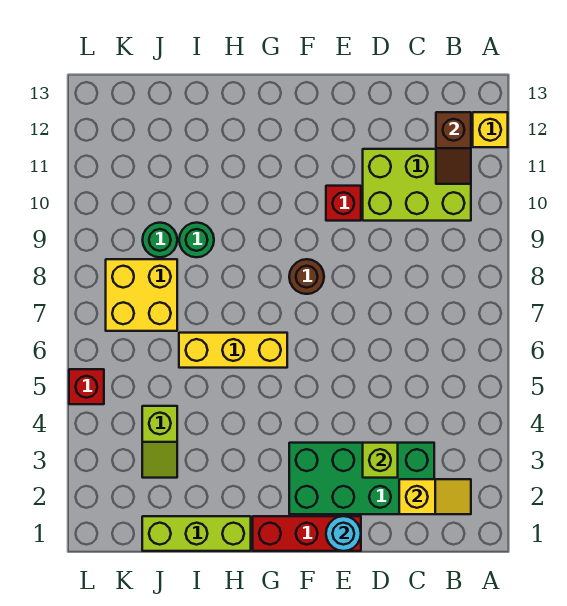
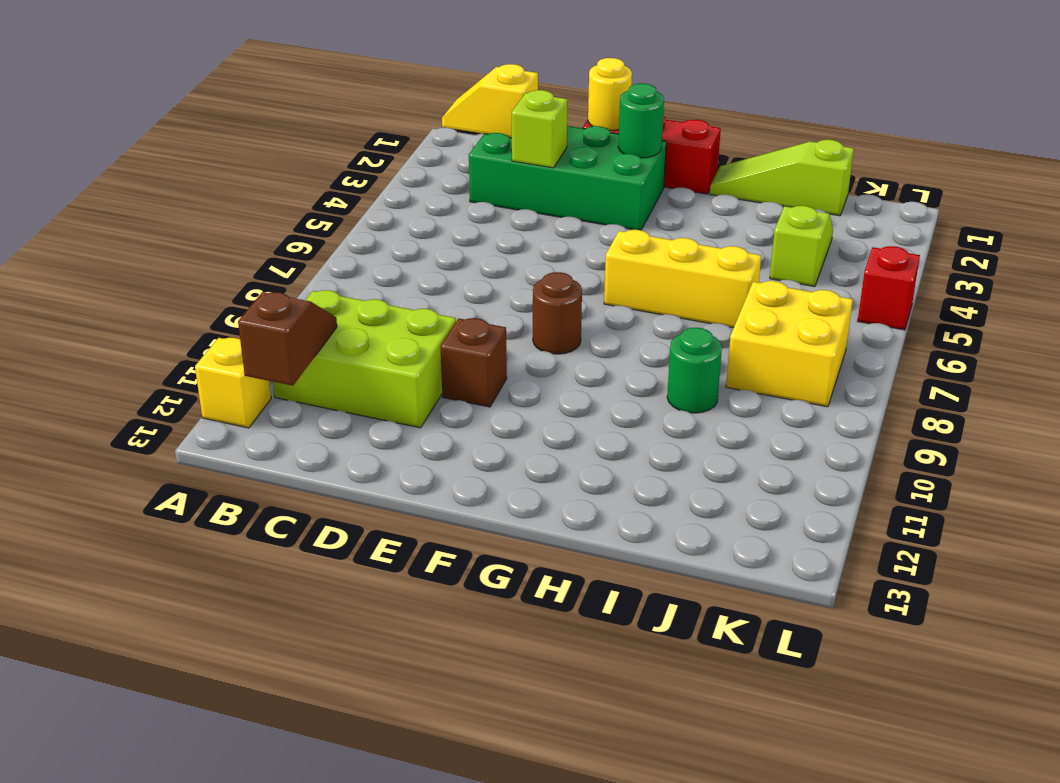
cyan 1x1 round brick [326,516,361,551] -> yellow 1x1 round brick [588,58,632,130]
red 1x1 brick [326,186,361,221] -> brown 1x1 brick [441,318,507,407]
lime 1x3 brick [142,516,251,551] -> lime 1x3 slope [710,140,854,216]
green 1x1 round brick [143,223,177,257] -> green 1x1 round brick moved to [618,83,664,158]

